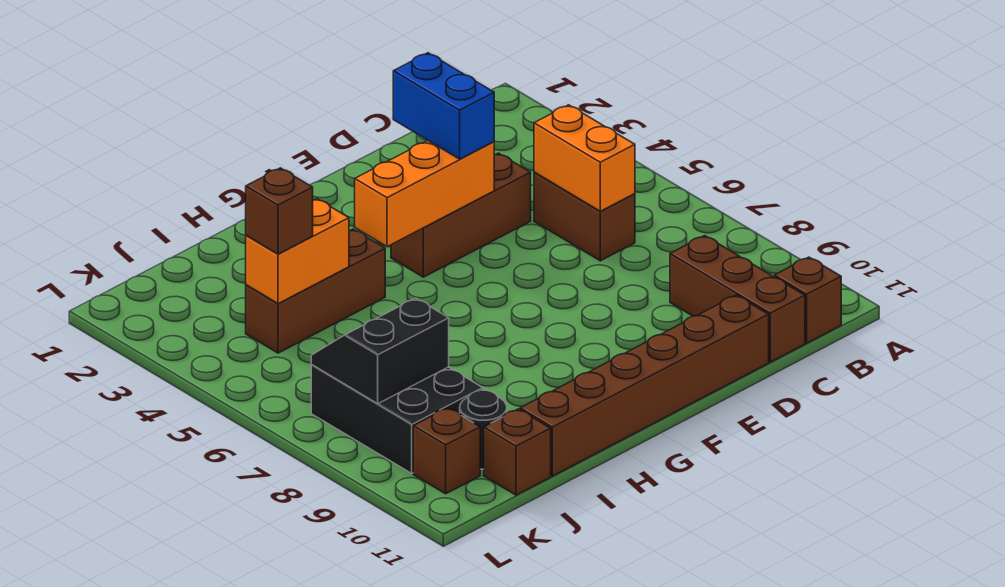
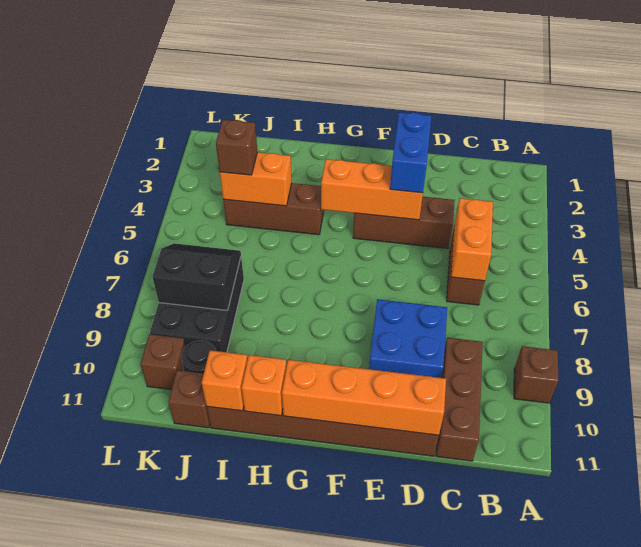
brown 1x1 brick [774,257,841,343] -> brown 1x1 brick moved to [514,346,558,403]
none -> blue 2x2 brick [369,299,447,378]
none -> orange 1x4 brick [282,360,446,435]
none -> orange 1x1 brick [242,355,287,416]
none -> orange 1x1 brick [201,350,247,411]

